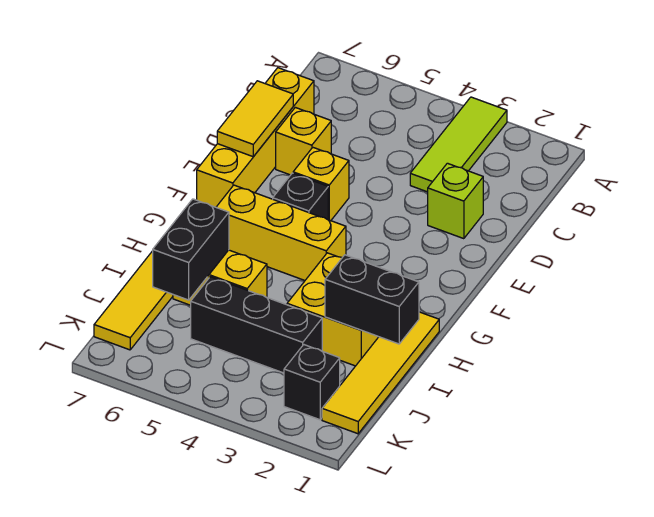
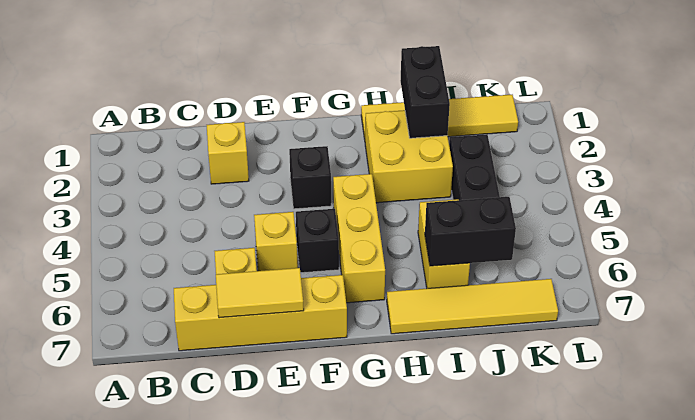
lime 1x3 tile [410,97,507,192] -> none
lime 1x1 brick [428,163,483,239] -> yellow 1x1 brick [207,122,249,184]
black 1x1 brick [284,345,340,420] -> black 1x1 brick moved to [289,146,331,209]

